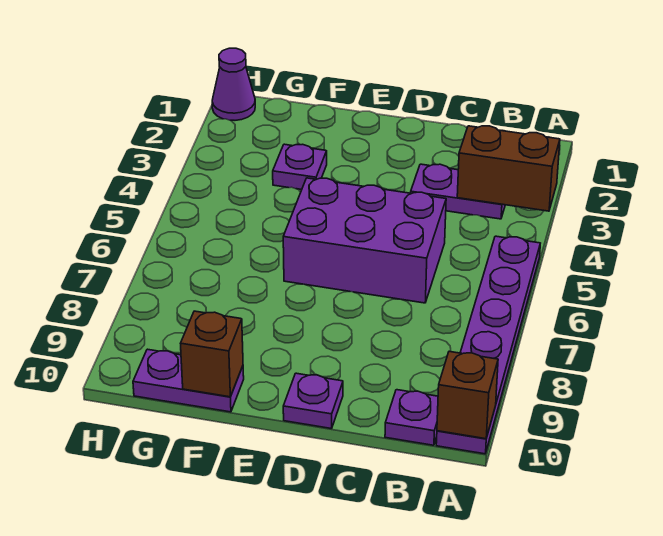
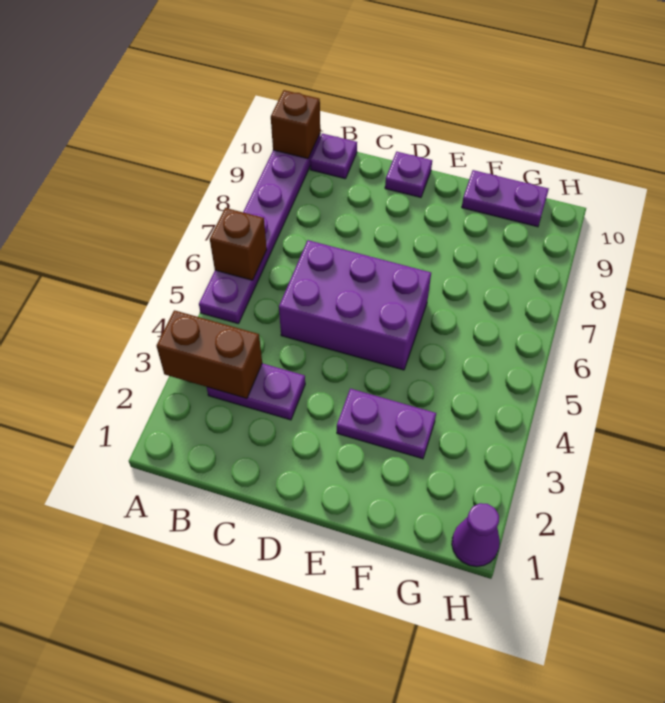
purple 1x1 plate [273,144,327,189] -> purple 1x2 plate [337,389,436,459]
brown 1x1 brick [181,311,243,397] -> brown 1x1 brick moved to [210,208,267,280]

